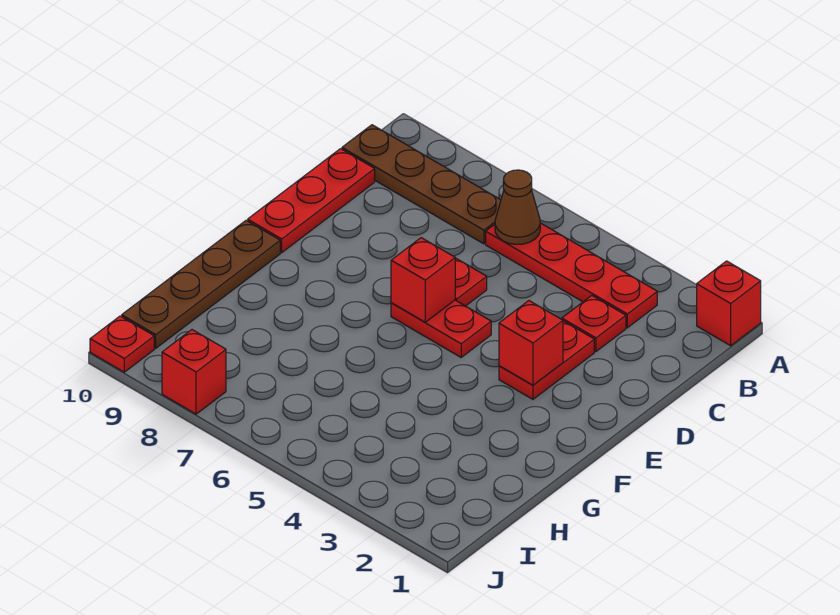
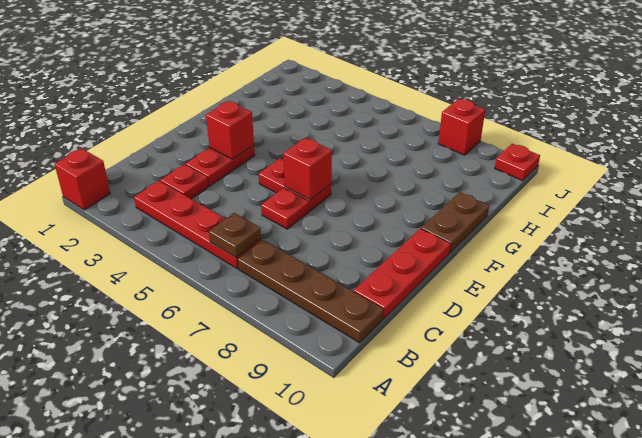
brown 1x1 cone [495,170,540,244] -> brown 1x1 plate [209,213,261,258]
brown 1x4 plate [122,221,280,348] -> brown 1x2 plate [421,192,489,253]

